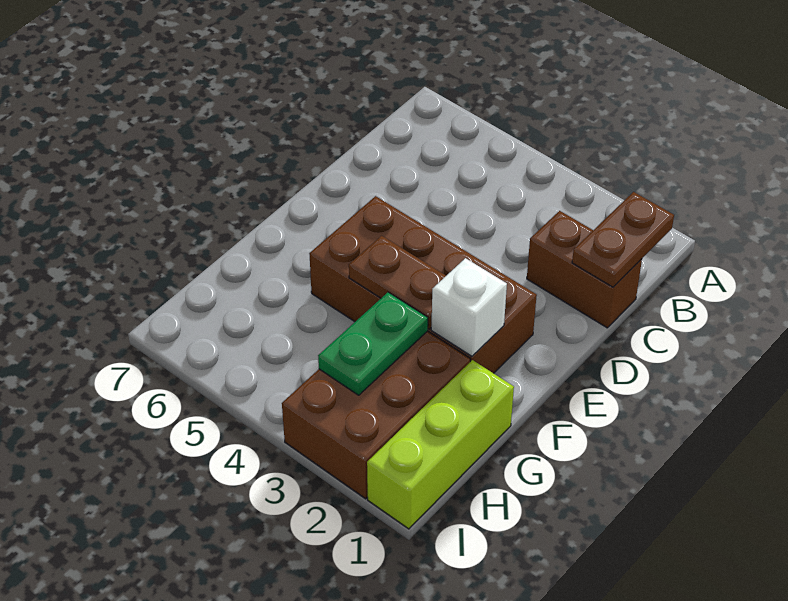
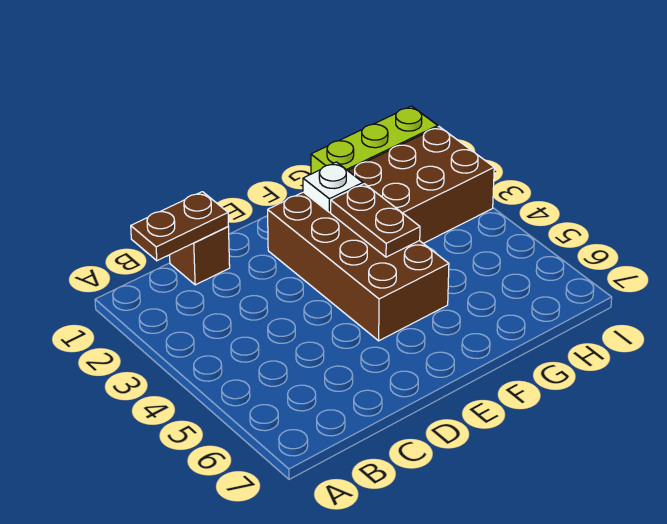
brown 1x2 brick [527,211,642,328] -> brown 1x1 brick [170,227,230,285]
white 1x1 brick [431,258,507,356] -> white 1x1 plate [303,162,363,212]
green 1x2 plate [318,292,428,395] -> none

